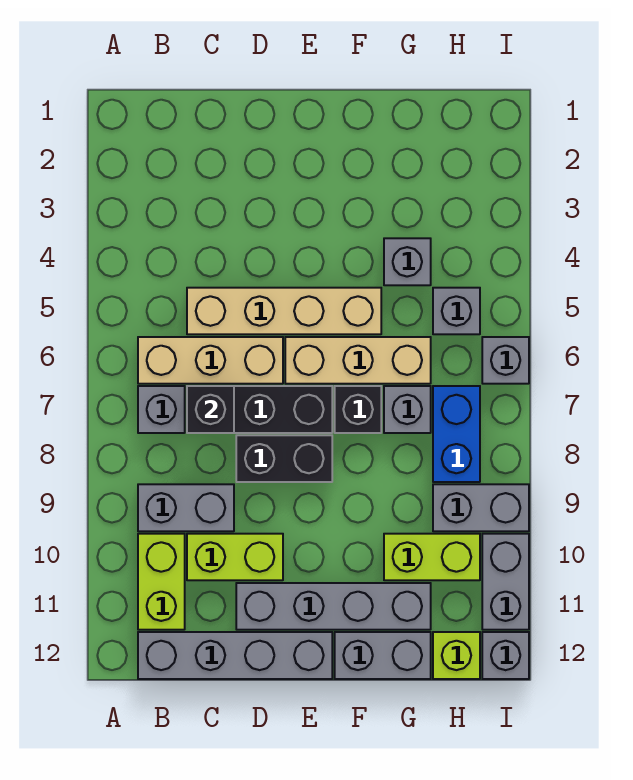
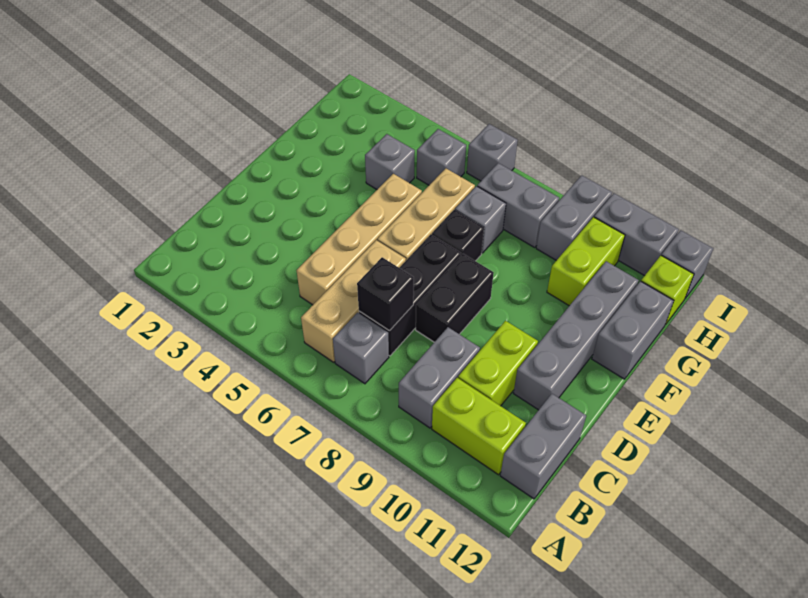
grey 1x4 brick [138,632,332,679] -> grey 1x2 brick [500,394,586,499]
blue 1x2 brick [433,386,480,482] -> grey 1x2 brick [477,163,559,248]

